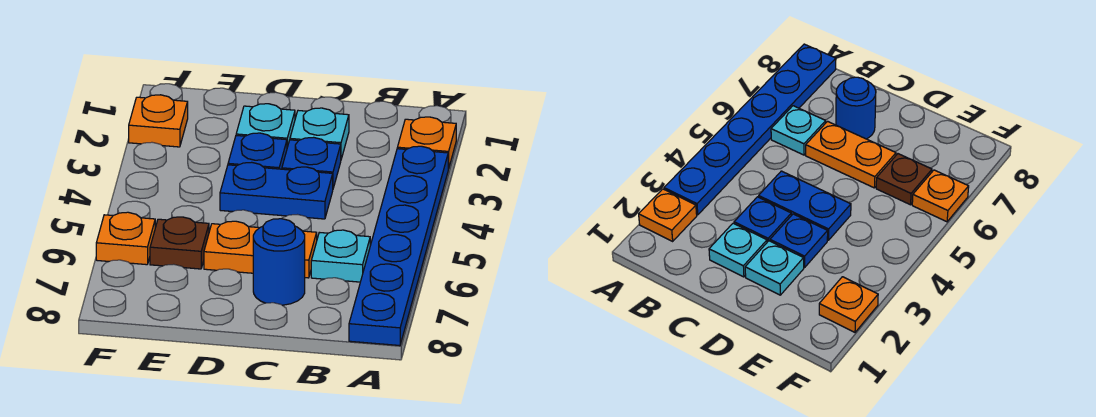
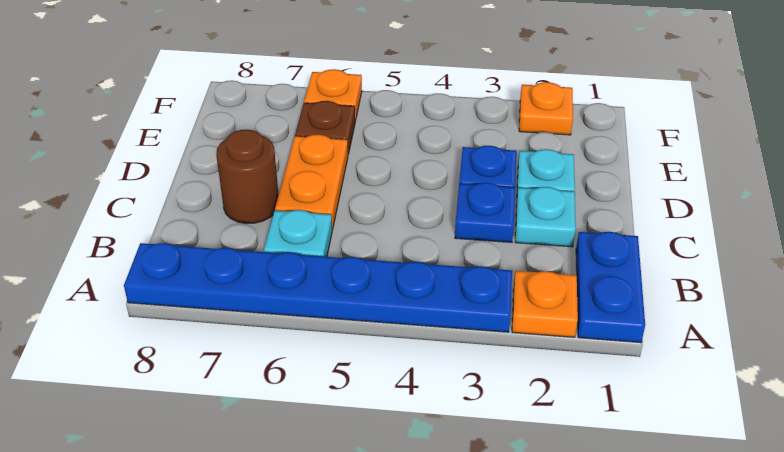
blue 1x2 plate [220,162,333,219] -> blue 1x2 plate moved to [576,232,645,343]
blue 1x1 round brick [253,219,305,305] -> brown 1x1 round brick [216,129,279,224]

